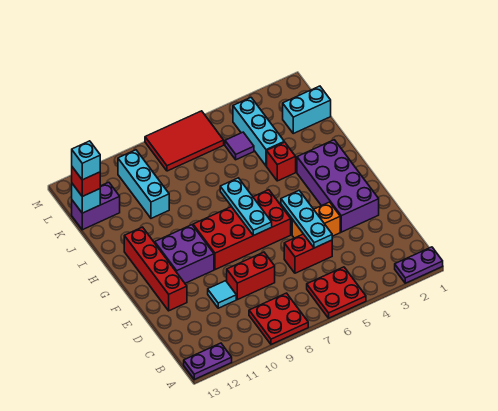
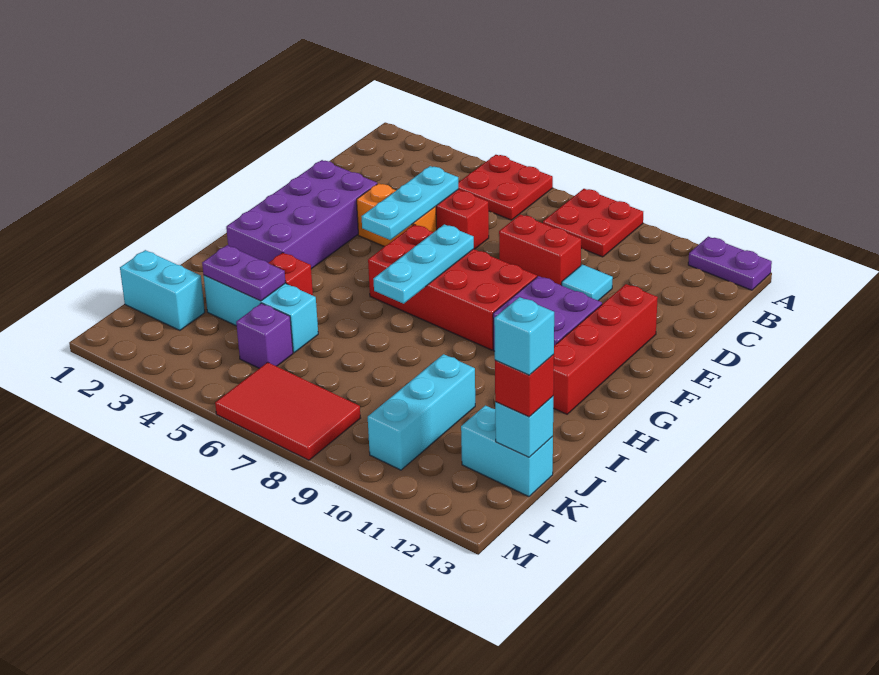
purple 1x2 plate [395,247,443,283] -> purple 1x2 plate moved to [202,245,286,301]
cyan 1x3 brick [233,98,284,166] -> cyan 1x3 brick turned to [204,275,318,353]
purple 1x1 tile [225,132,254,160] -> purple 1x1 brick [236,303,293,368]
purple 1x2 brick [72,182,120,230] -> cyan 1x2 brick [461,405,553,497]

